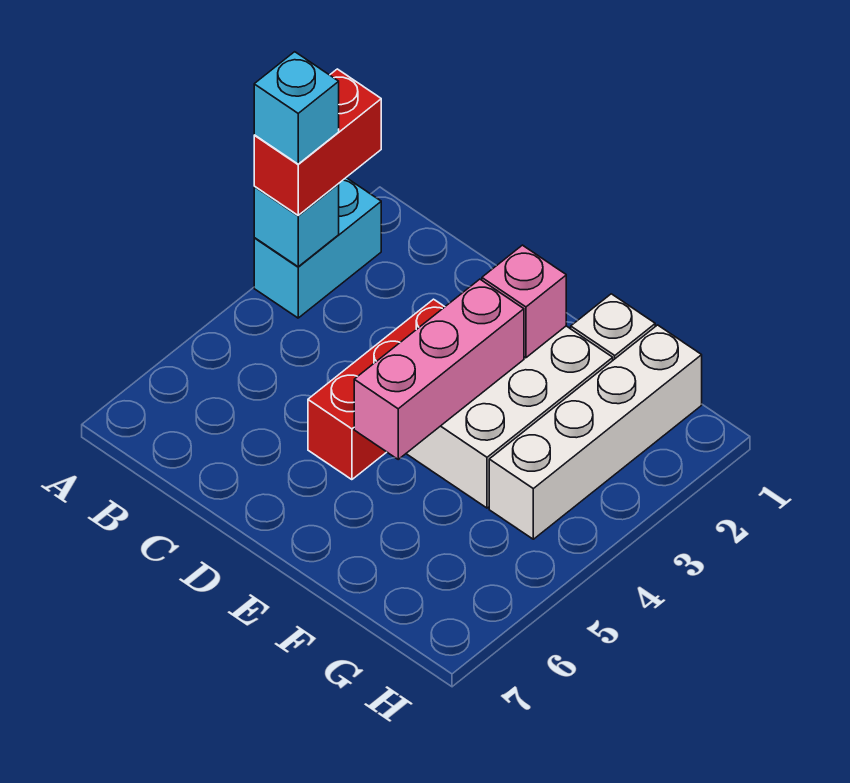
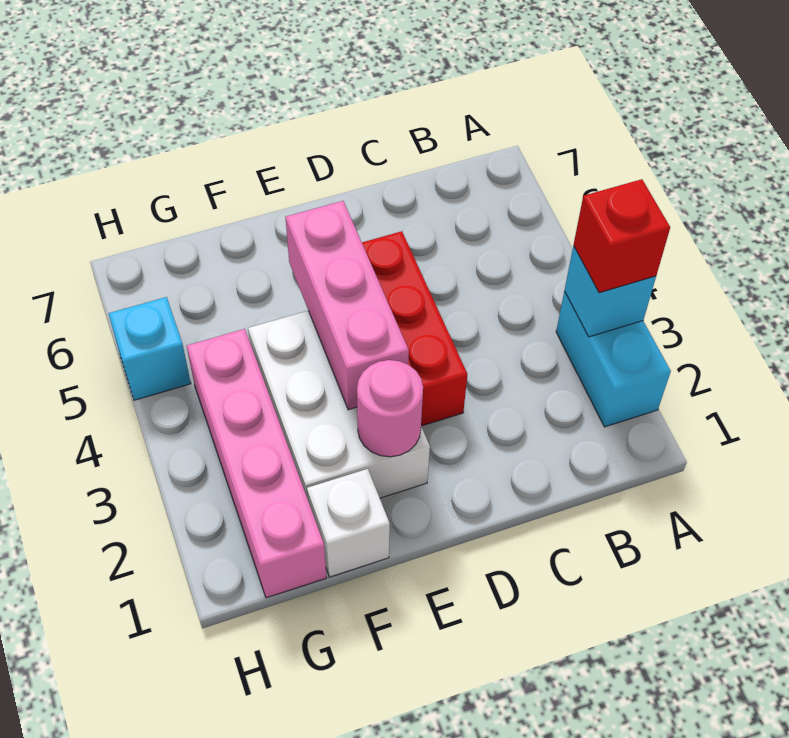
red 1x2 brick [254,69,381,215] -> red 1x1 brick [574,179,670,293]
cyan 1x1 brick [254,52,339,164] -> cyan 1x1 brick moved to [109,297,191,400]
pink 1x1 brick [482,245,566,358] -> pink 1x1 round brick [357,360,423,457]
white 1x4 brick [489,325,702,539] -> pink 1x4 brick [187,329,326,598]

